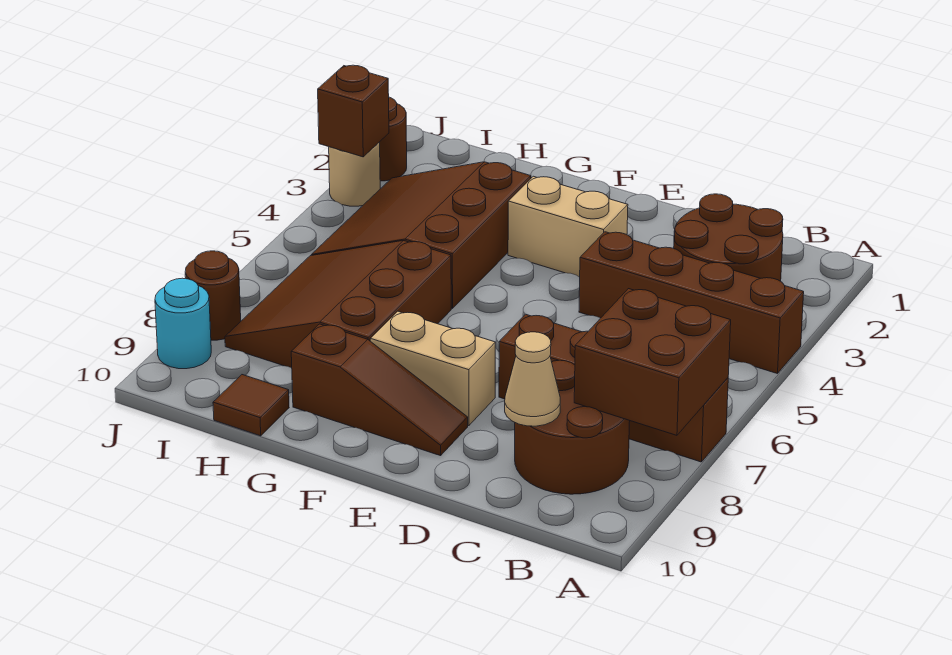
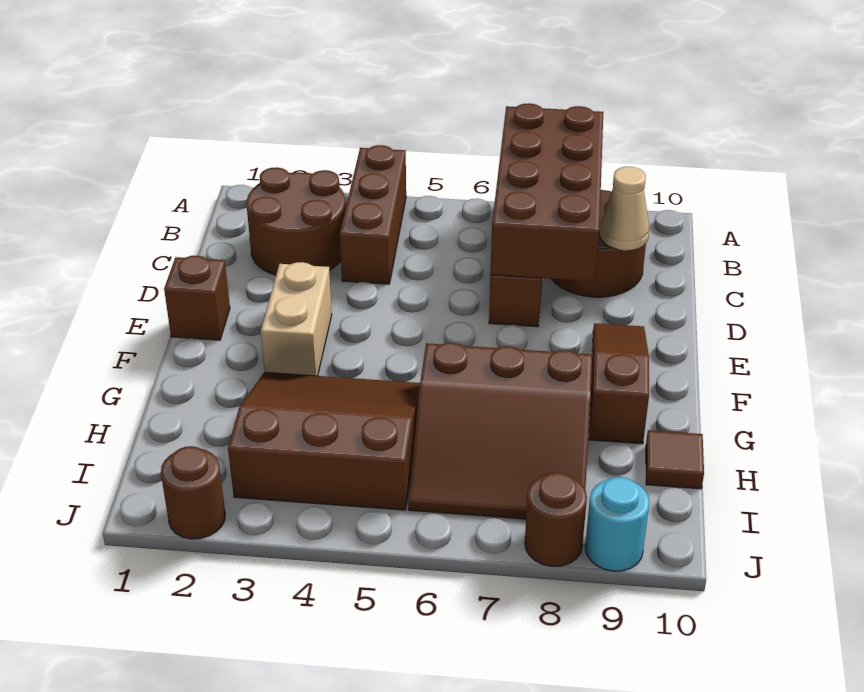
brown 1x4 brick [579,232,804,374] -> brown 1x3 brick [340,145,406,284]
brown 2x2 brick [574,289,731,435] -> brown 2x4 brick [490,103,603,281]
tan 1x2 brick [370,311,496,426] -> none
brown 3x3 slope [311,162,531,309] -> brown 3x3 slope turned to [228,372,420,510]
tan 1x1 round brick [329,142,380,206] -> none
brown 1x1 brick [318,65,389,157] -> brown 1x1 brick moved to [164,256,230,340]

